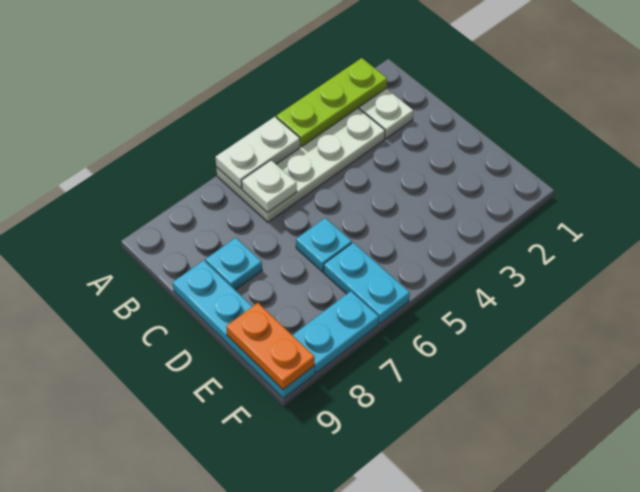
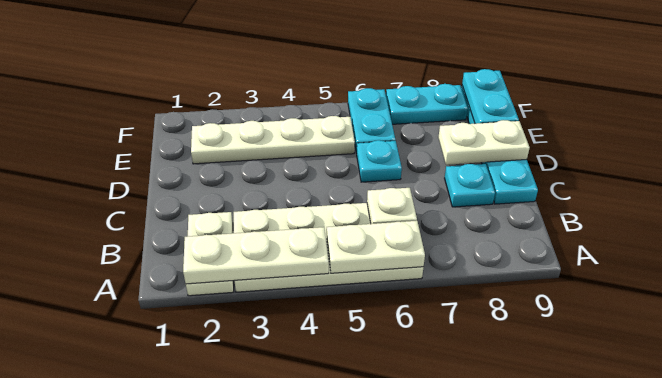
lime 1x3 plate [276,58,387,147] -> white 1x3 plate [183,227,329,284]
none -> white 1x2 plate [438,120,530,165]
none -> white 1x4 plate [191,116,355,164]
orange 1x2 plate [226,303,315,389] -> cyan 1x2 plate [462,69,519,124]

